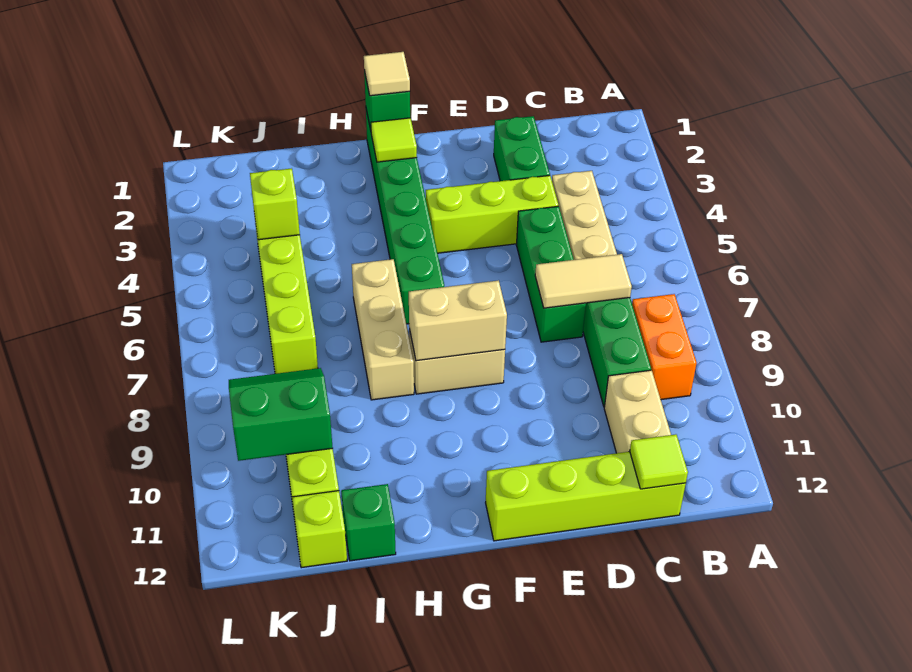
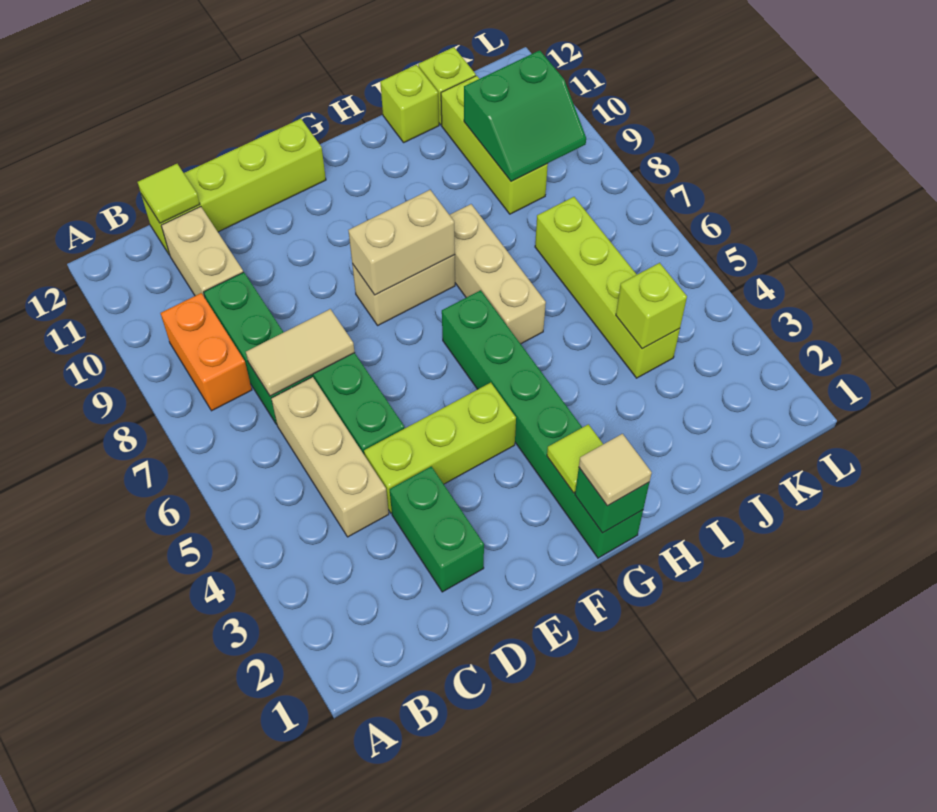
green 1x1 brick [341,484,396,561] -> lime 1x1 brick [380,65,439,142]

